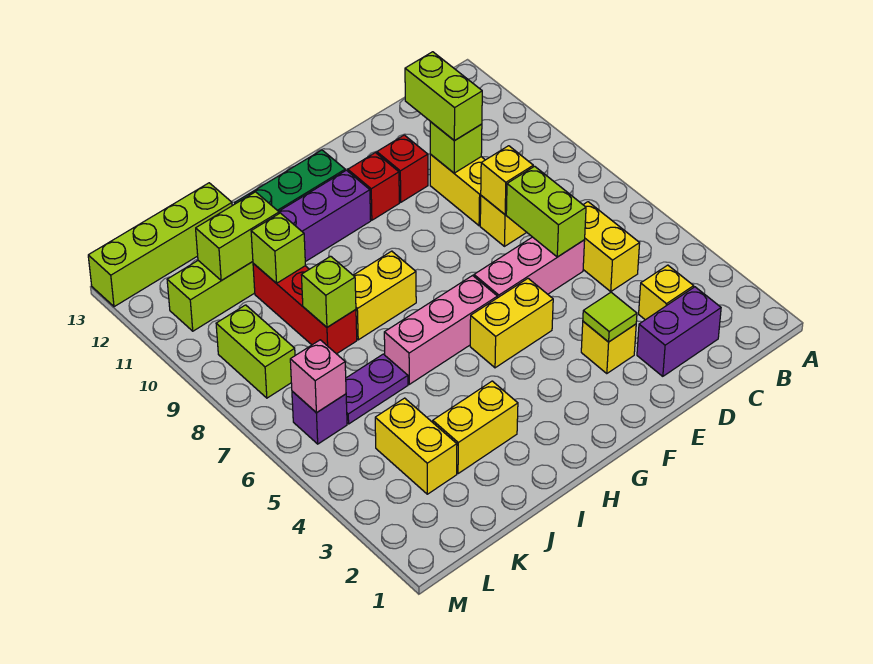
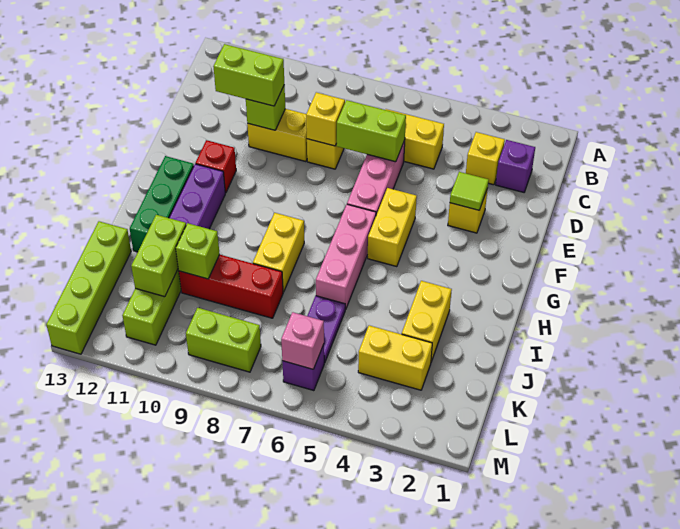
purple 1x2 brick [637,287,721,376] -> purple 1x1 brick [496,140,535,192]
red 1x1 brick [377,135,428,202] -> none
lime 1x1 brick [301,256,356,327] -> none

